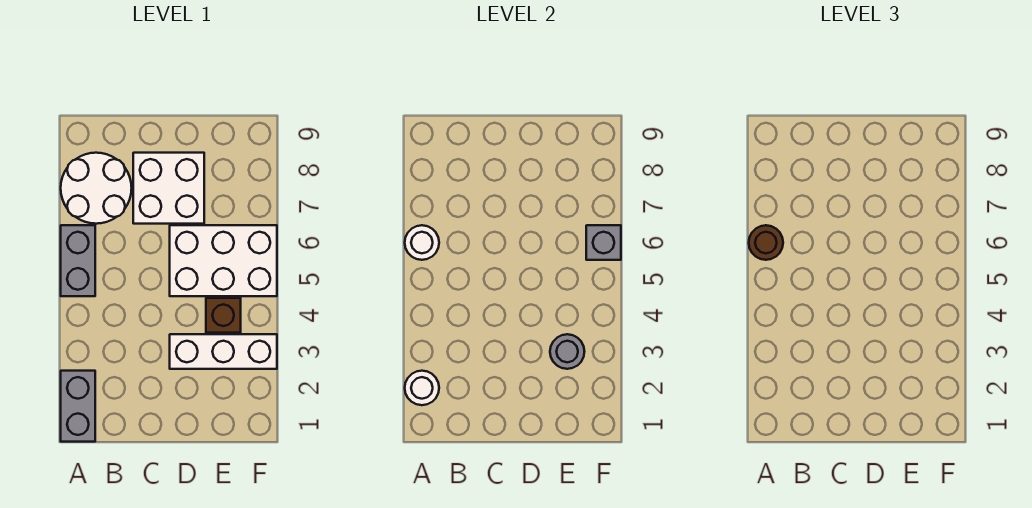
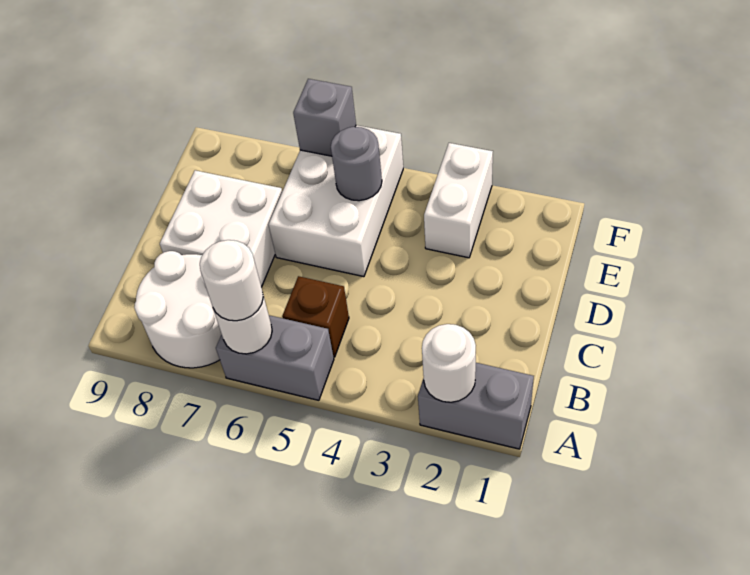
brown 1x1 round brick [749,225,783,260] -> white 1x1 round brick [200,240,263,321]
white 1x3 brick [170,334,277,369] -> white 1x2 brick [424,143,493,258]
grey 1x1 round brick [550,334,585,369] -> grey 1x1 round brick moved to [331,127,382,201]
brown 1x1 brick [206,298,241,333] -> brown 1x1 brick moved to [282,276,349,357]

